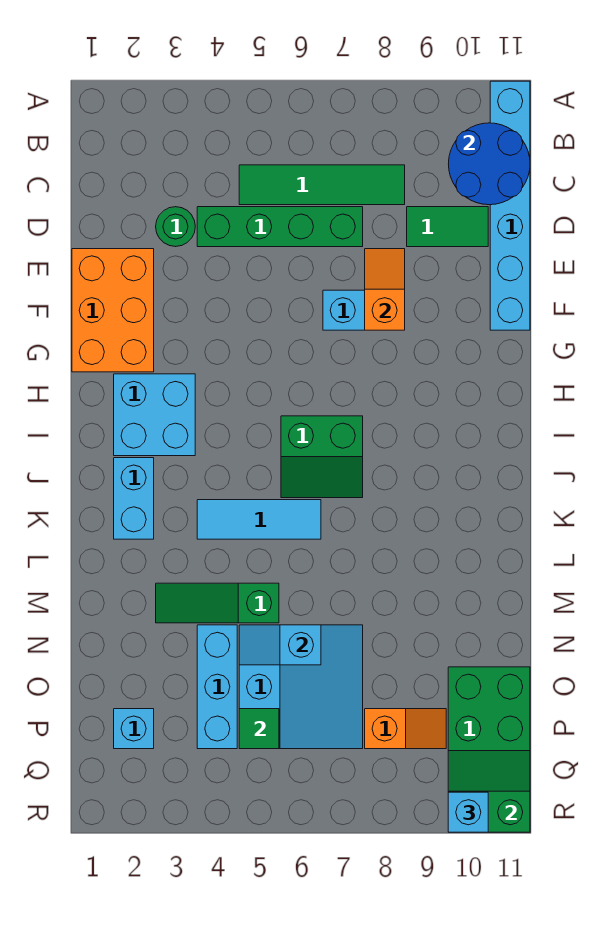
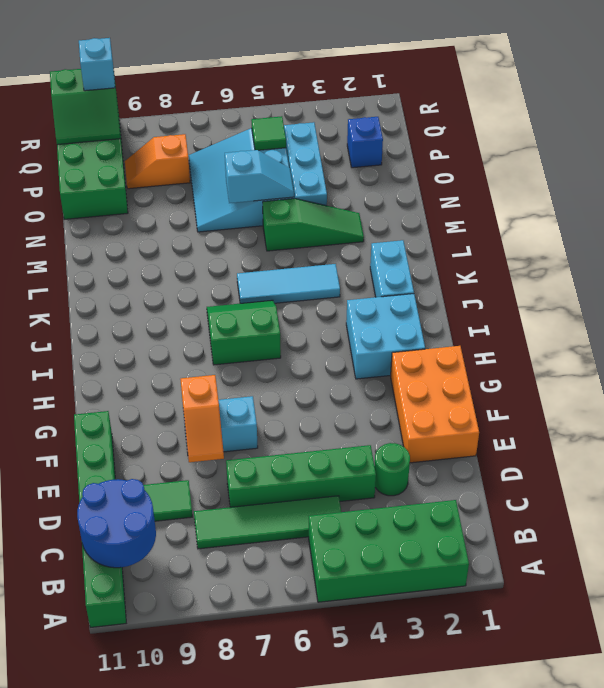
none -> green 2x4 brick [309,500,469,602]
cyan 1x6 brick [490,81,530,330] -> green 1x6 brick [74,411,126,628]
cyan 1x1 brick [114,709,154,749] -> blue 1x1 brick [347,117,383,168]

